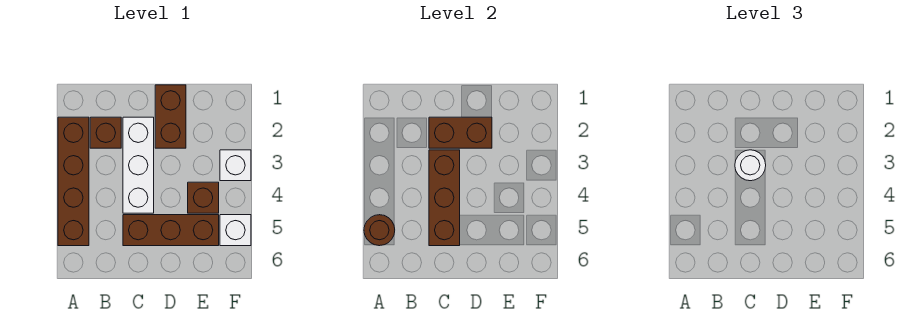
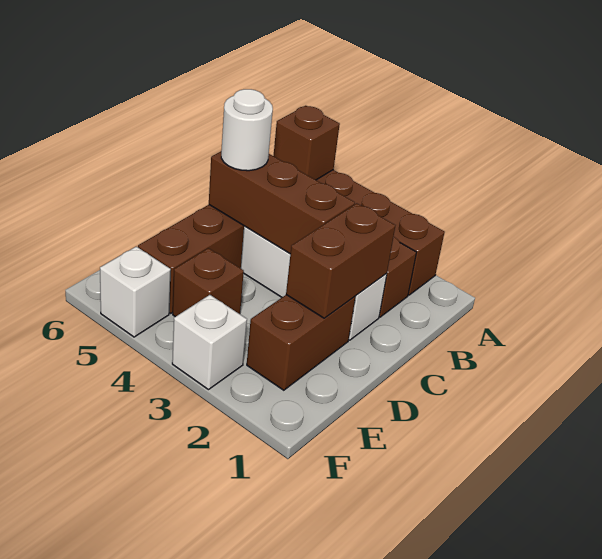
brown 1x1 round brick [364,215,395,246] -> brown 1x1 brick [274,106,340,180]
white 1x1 round brick [735,150,766,181] -> white 1x1 round brick moved to [221,89,273,171]
brown 1x2 brick [155,85,186,148] -> brown 1x2 brick turned to [247,295,355,390]

